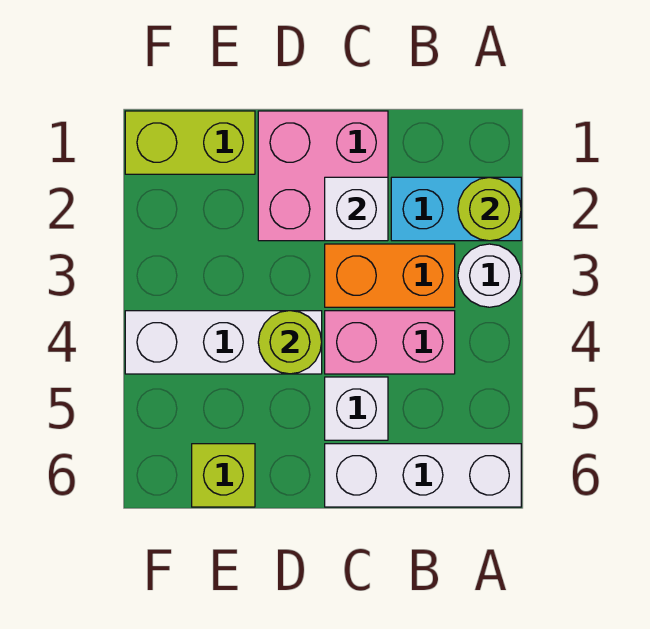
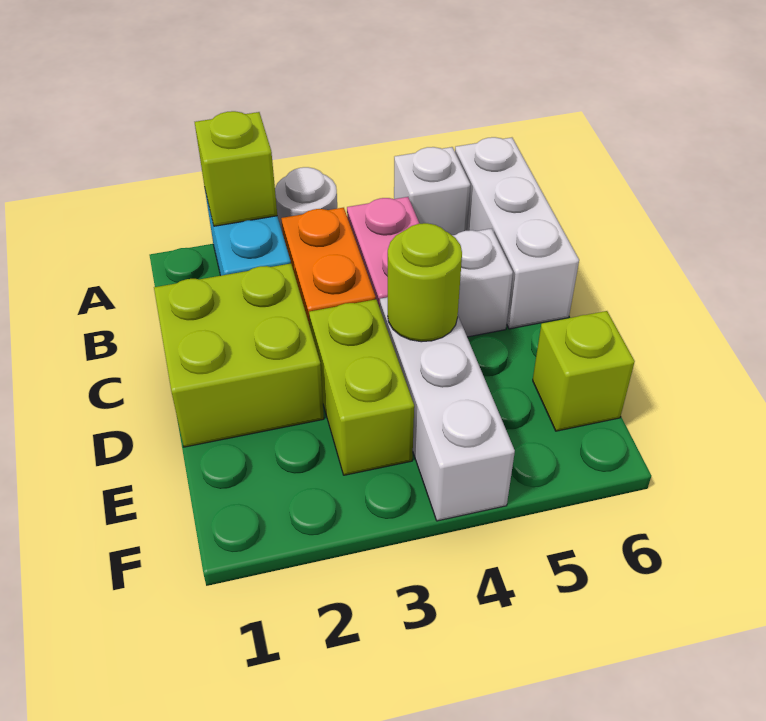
lime 1x1 round brick [458,177,521,241] -> lime 1x1 brick [195,111,277,226]
pink 2x2 brick [258,111,388,241] -> lime 2x2 brick [154,264,324,447]
white 1x1 brick [325,177,388,241] -> white 1x1 brick moved to [394,147,470,235]
lime 1x2 brick [125,111,255,174] -> lime 1x2 brick moved to [309,299,414,475]

